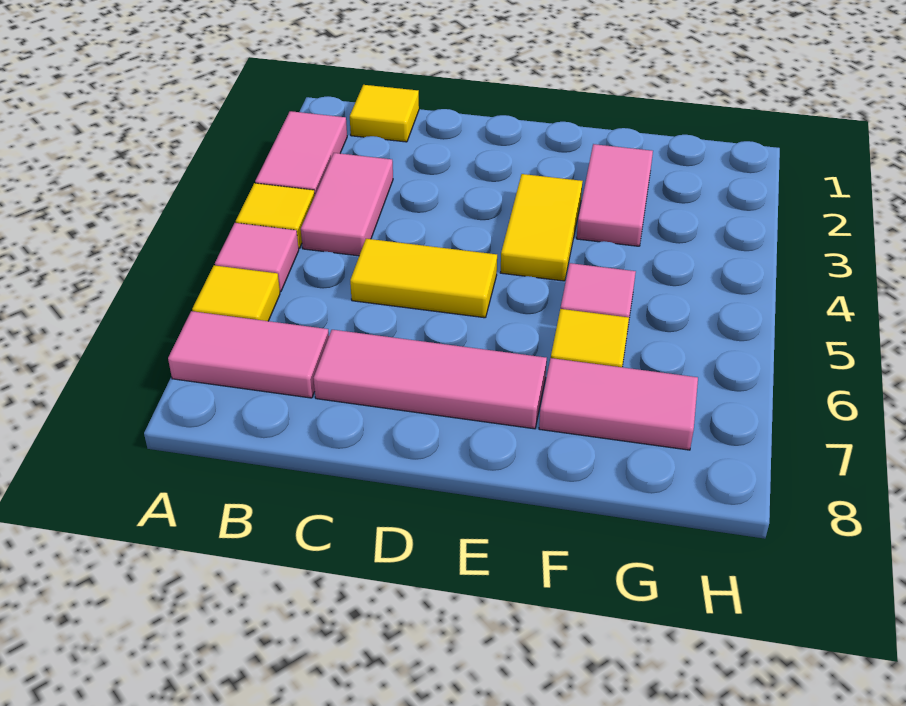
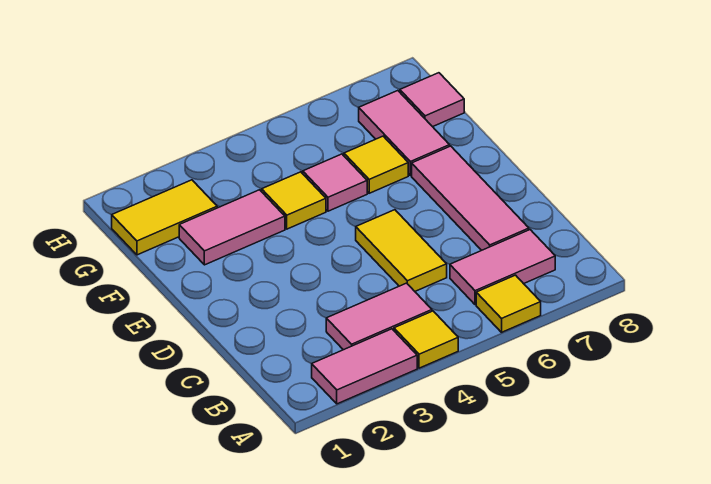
pink 1x1 tile [215,223,299,292] -> pink 1x1 tile moved to [400,73,464,127]
pink 1x2 tile [168,311,329,398] -> pink 1x2 tile turned to [450,230,555,305]
yellow 1x1 tile [350,85,419,142] -> yellow 1x1 tile moved to [262,172,326,229]
yellow 1x2 tile [500,174,583,281] -> yellow 1x2 tile moved to [112,180,217,255]

